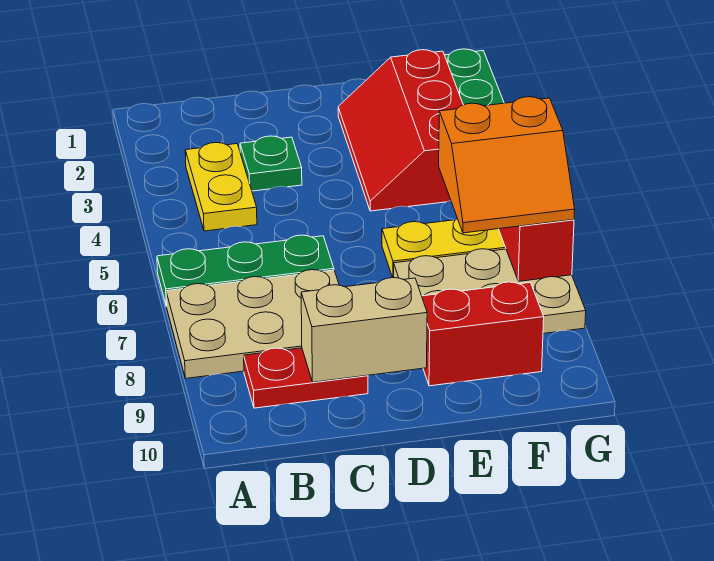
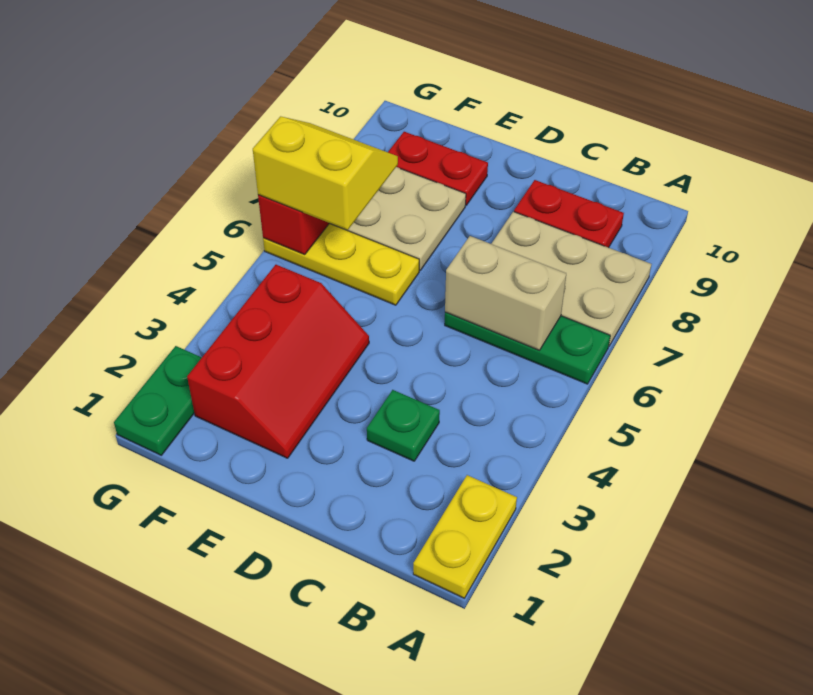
yellow 1x2 plate [185,143,257,231] -> yellow 1x2 plate moved to [413,475,517,598]
tan 1x2 brick [301,278,427,382] -> tan 1x2 brick moved to [445,236,566,350]
red 1x2 brick [422,282,544,386] -> red 1x2 plate [388,132,488,205]
orange 2x2 slope [439,97,575,233] -> yellow 2x2 slope [253,116,398,230]

